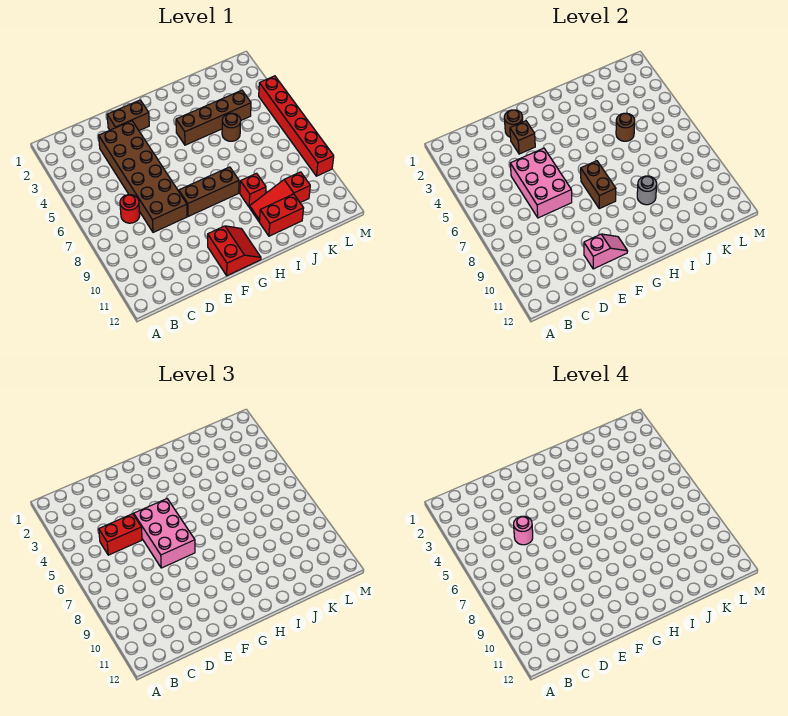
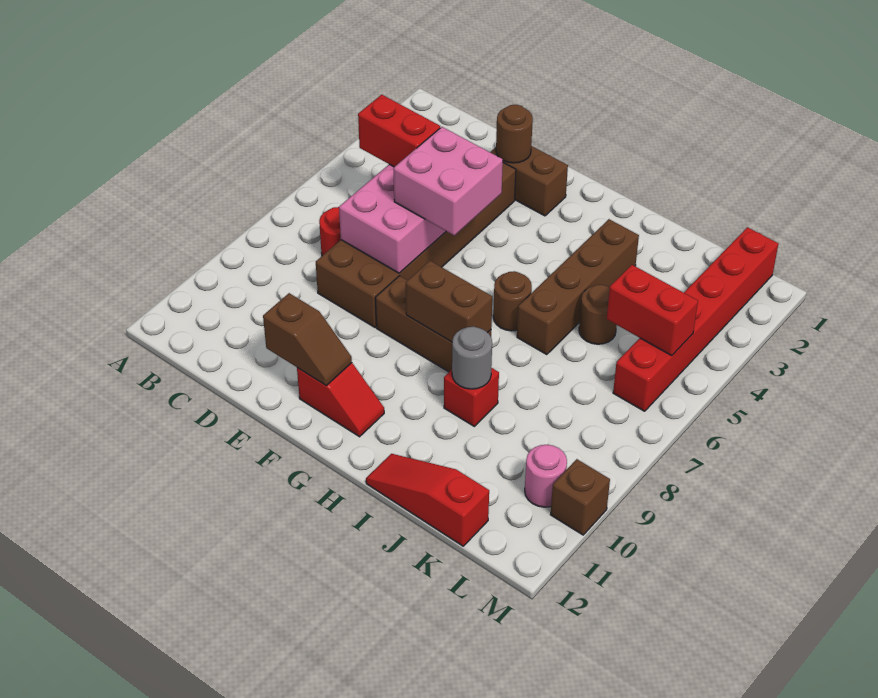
pink 1x1 round brick [514,516,533,545] -> pink 1x1 round brick moved to [525,445,567,507]
brown 1x1 brick [510,121,535,154] -> brown 1x1 brick moved to [551,459,610,535]
pink 2x3 brick [134,499,195,568] -> pink 2x2 brick [393,127,503,235]
pink 1x2 slope [584,234,628,269] -> brown 1x2 slope [263,293,352,385]
red 2x2 slope [208,226,261,276] -> red 1x2 slope [297,363,384,437]
brown 1x2 brick [581,161,616,209] -> brown 1x2 brick turned to [406,261,492,342]
brown 1x4 brick [176,90,251,145] -> brown 1x4 brick turned to [517,219,639,355]
red 1x3 slope [250,172,310,222] -> red 1x3 slope moved to [366,454,489,546]
red 1x2 brick [259,194,304,236] -> red 1x2 brick moved to [607,265,698,355]
brown 1x1 round brick [616,113,635,141] -> brown 1x1 round brick moved to [493,271,532,331]
red 1x6 brick [259,76,334,176] -> red 1x6 brick moved to [613,227,779,411]

